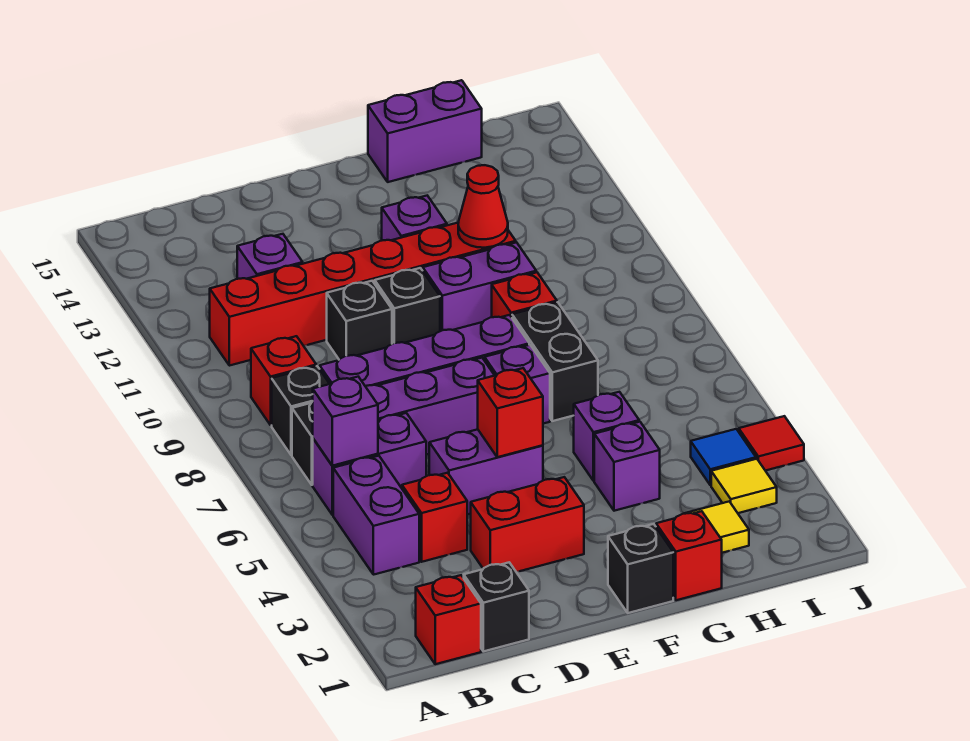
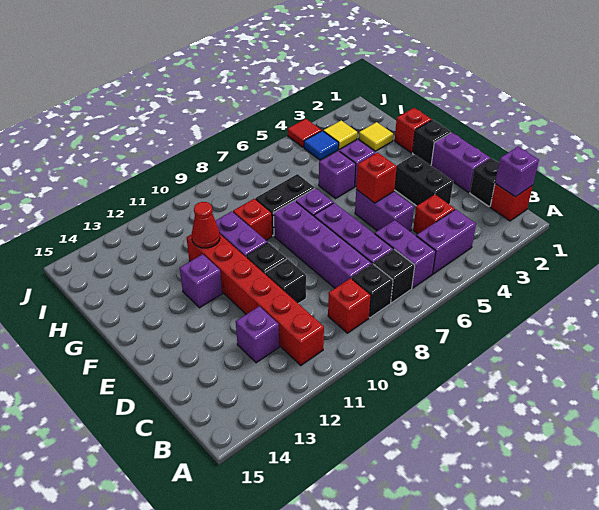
purple 1x1 brick [313,377,378,466] -> purple 1x1 brick moved to [495,147,539,197]
red 1x2 brick [471,477,584,572] -> black 1x2 brick [394,155,453,206]
purple 1x2 brick [368,80,482,182] -> purple 1x2 brick moved to [431,132,490,193]

